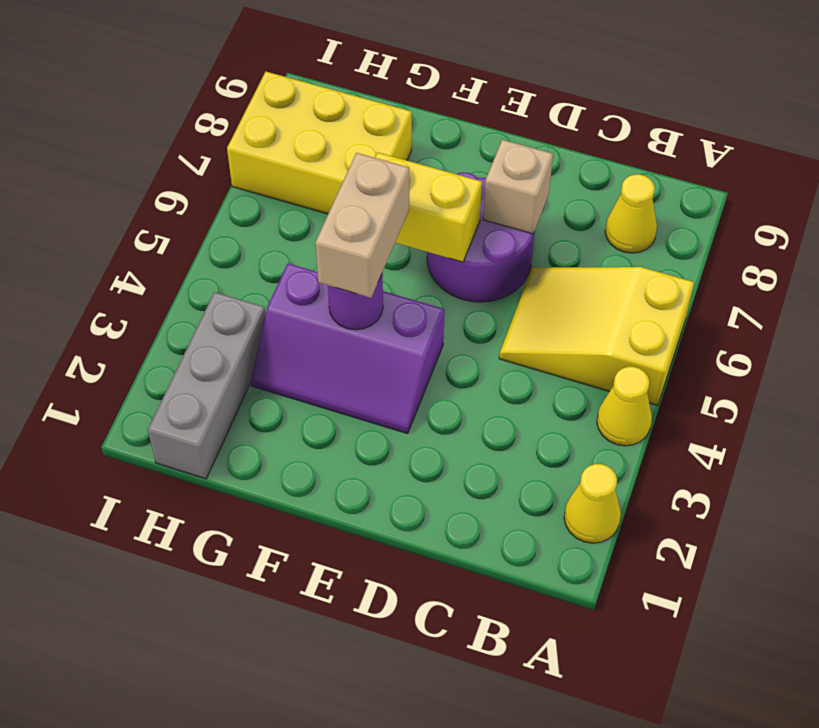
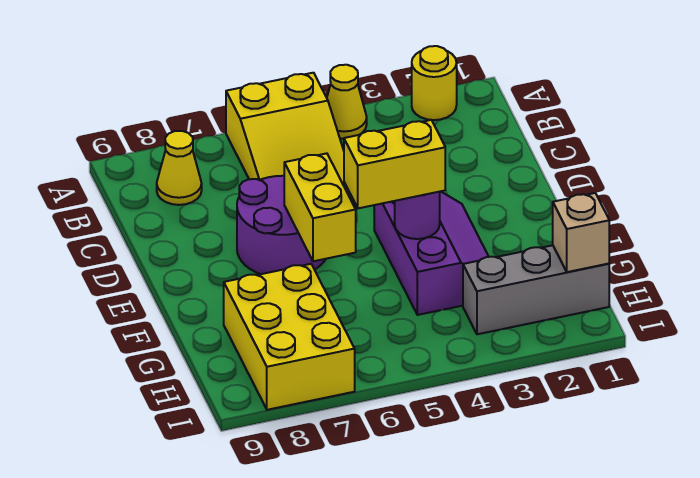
yellow 1x1 cone [564,464,621,543] -> yellow 1x1 round brick [412,46,457,120]
tan 1x1 brick [483,140,553,234] -> tan 1x1 brick moved to [553,193,609,272]
tan 1x2 brick [315,153,409,298] -> yellow 1x2 brick [344,120,445,208]

